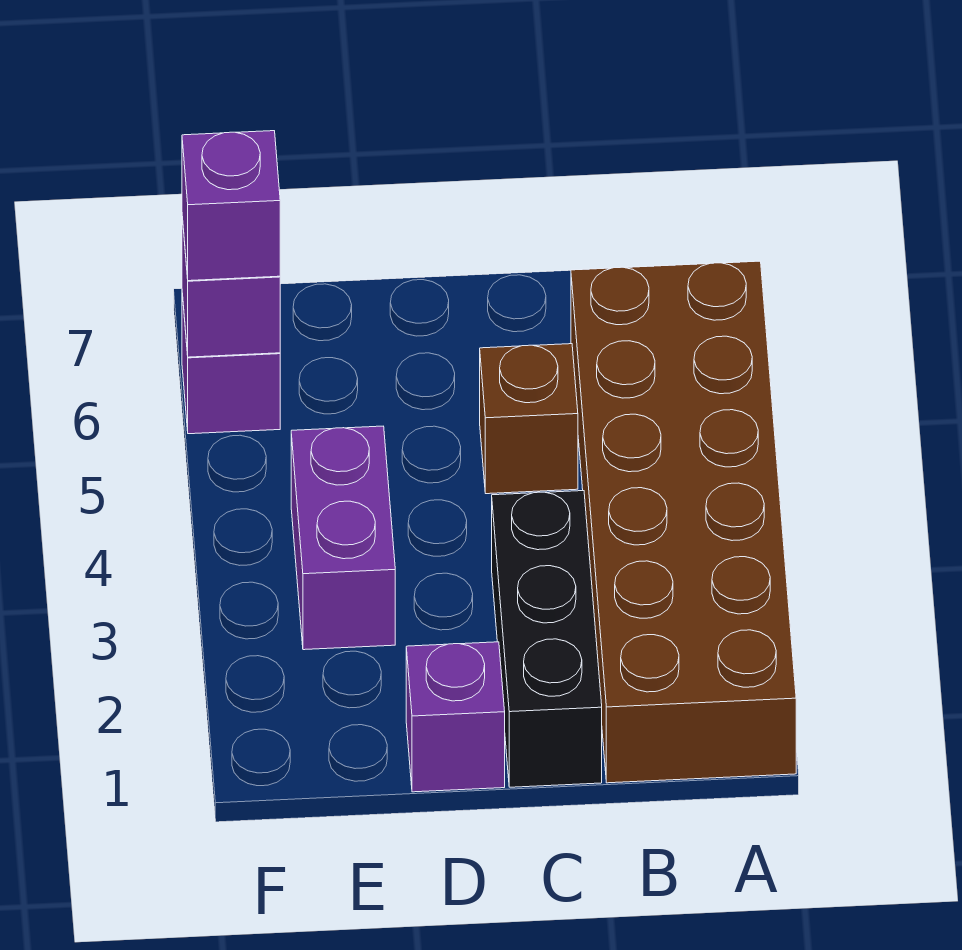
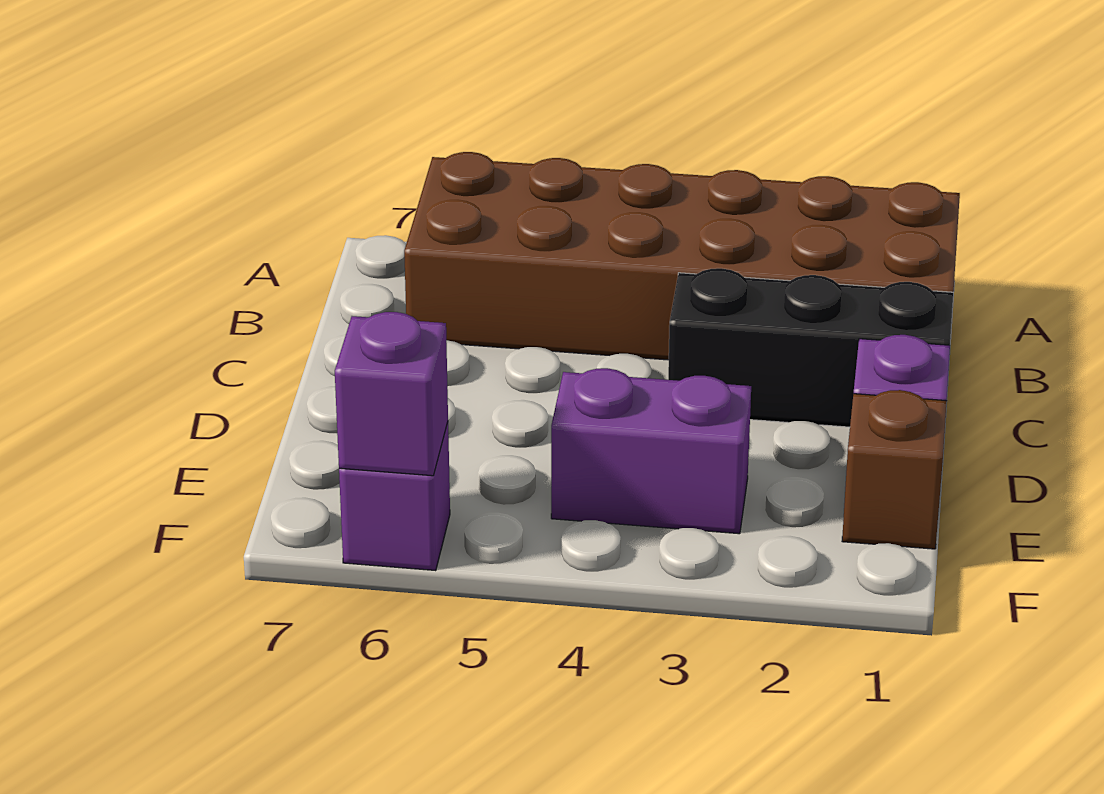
brown 1x1 brick [480,344,578,494] -> brown 1x1 brick moved to [842,390,947,549]
purple 1x1 brick [182,131,280,281] -> none

